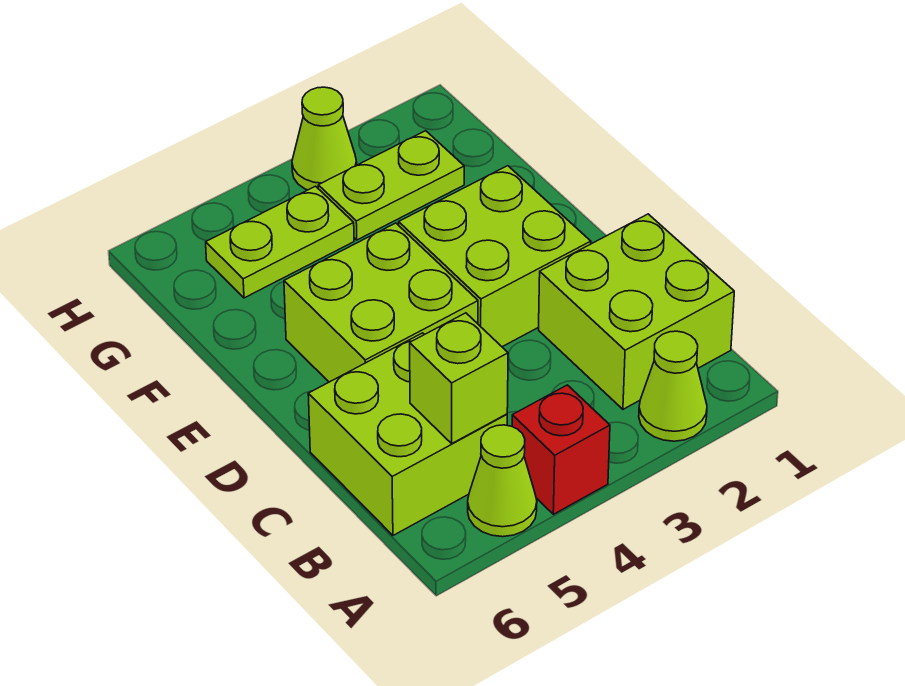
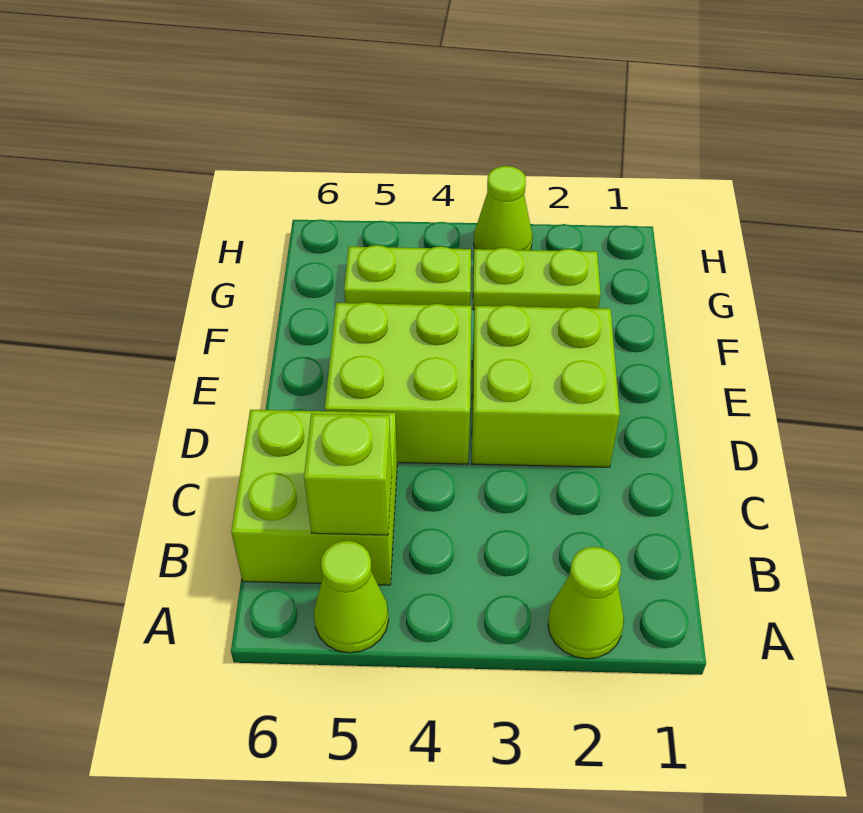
red 1x1 brick [512,385,610,514] -> none
lime 2x2 brick [539,214,734,409] -> none

